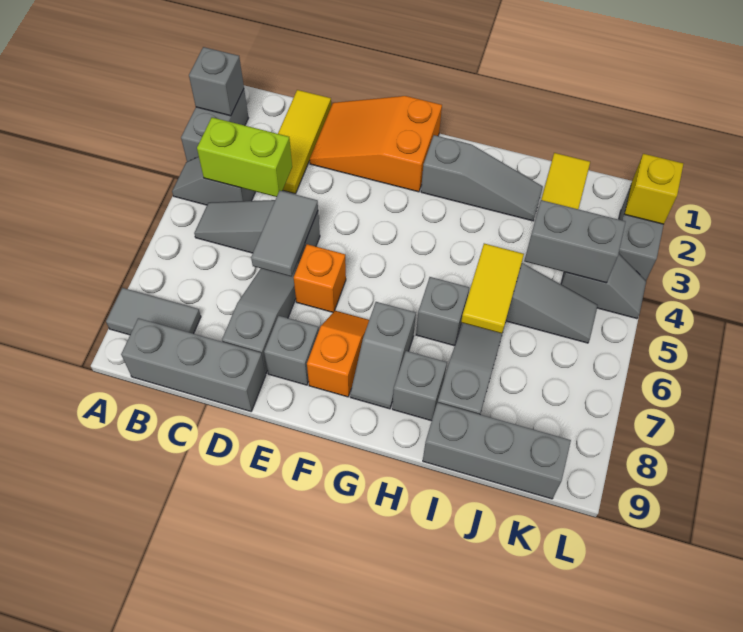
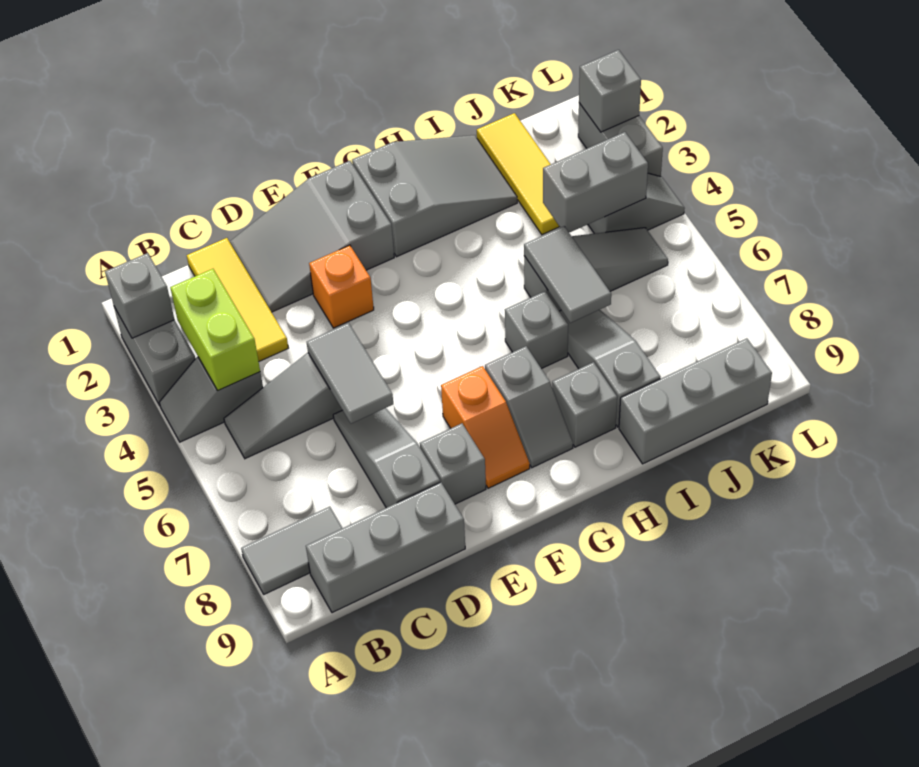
lime 1x2 brick [197,117,292,197] -> lime 1x2 brick turned to [170,269,260,390]
orange 2x3 slope [310,96,442,192] -> grey 2x3 slope [230,161,394,312]
orange 1x1 brick [294,244,346,312] -> orange 1x1 brick moved to [309,245,374,328]
orange 1x2 slope [307,311,369,397] -> orange 1x2 slope turned to [441,366,530,488]
grey 1x3 slope [421,135,543,221] -> grey 2x3 slope [352,135,517,257]
yellow 1x2 tile [461,244,524,333] -> grey 1x2 tile [524,226,611,323]
yellow 1x1 brick [624,154,683,224] -> grey 1x1 brick [579,50,641,132]

